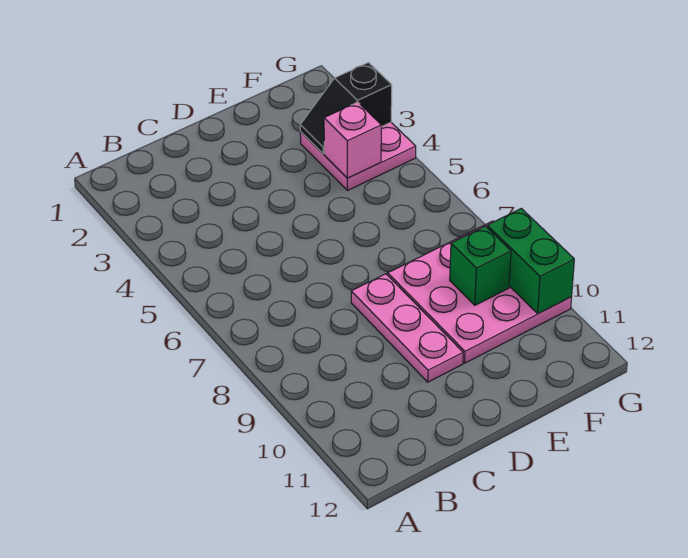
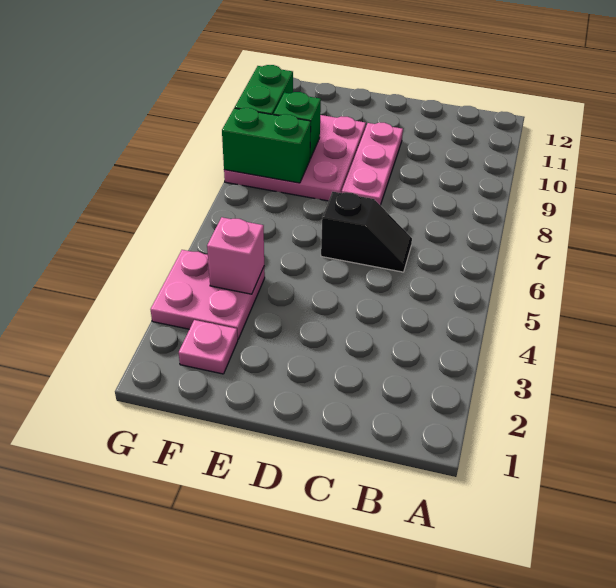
none -> pink 1x1 plate [179,320,238,374]
black 1x2 slope [300,63,392,154] -> black 1x2 slope moved to [321,192,412,272]
none -> green 1x2 brick [222,108,311,183]

